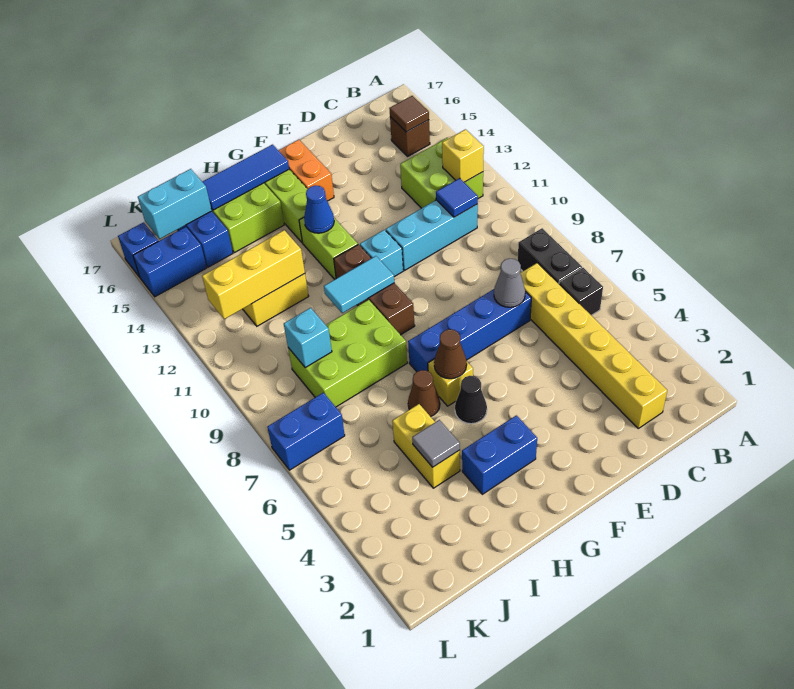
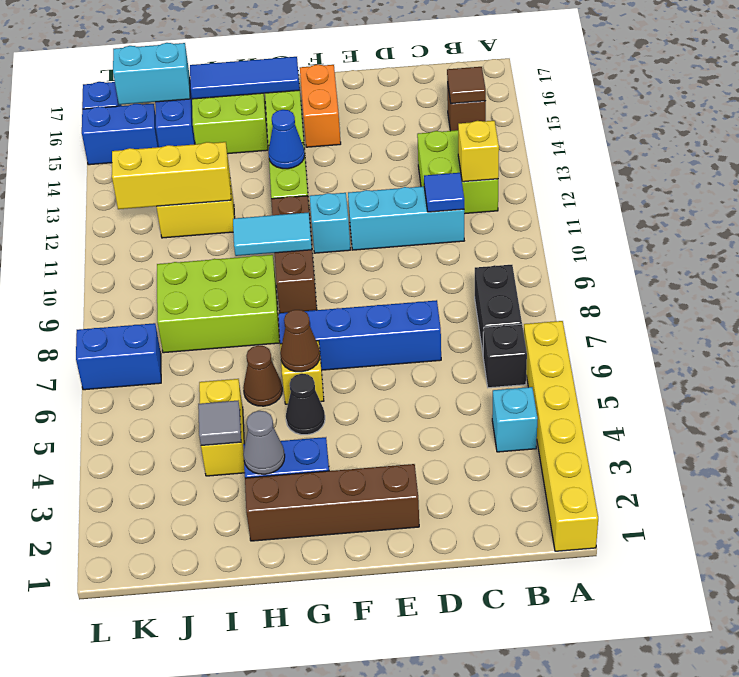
yellow 1x6 brick [521,263,667,428] -> yellow 1x6 brick moved to [524,321,598,551]
grey 1x1 cone [494,258,525,307] -> grey 1x1 cone moved to [243,411,285,474]
none -> brown 1x4 brick [245,464,419,541]
cyan 1x1 brick [284,308,332,368] -> cyan 1x1 brick moved to [492,387,538,452]

